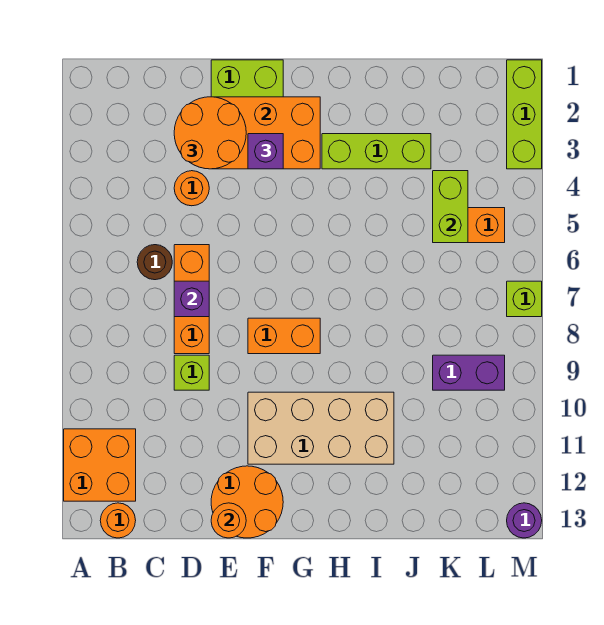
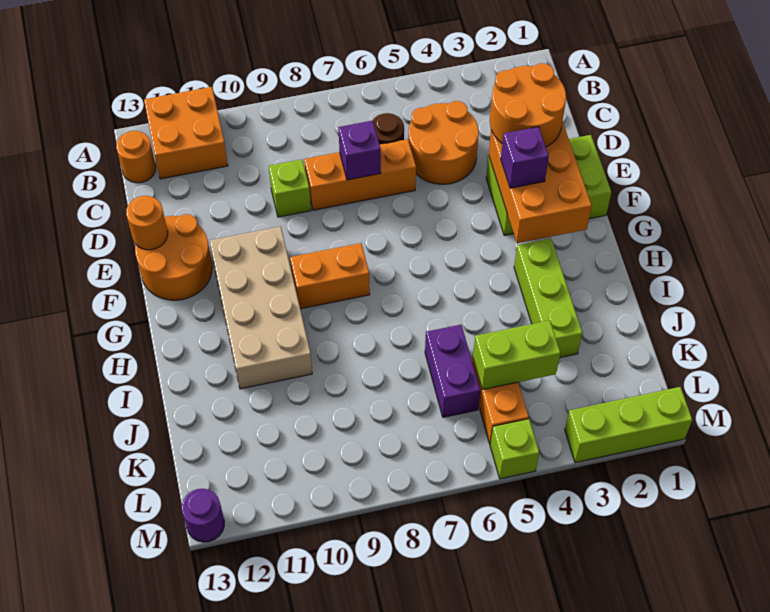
orange 1x1 round brick [174,171,209,206] -> orange 2x2 round brick [409,101,479,184]
orange 1x2 brick [248,318,320,354] -> orange 1x2 brick turned to [290,243,370,309]
purple 1x2 brick [433,355,505,390] -> purple 1x2 brick moved to [425,325,480,417]
lime 1x1 brick [507,281,542,317] -> lime 1x1 brick moved to [490,419,539,479]

